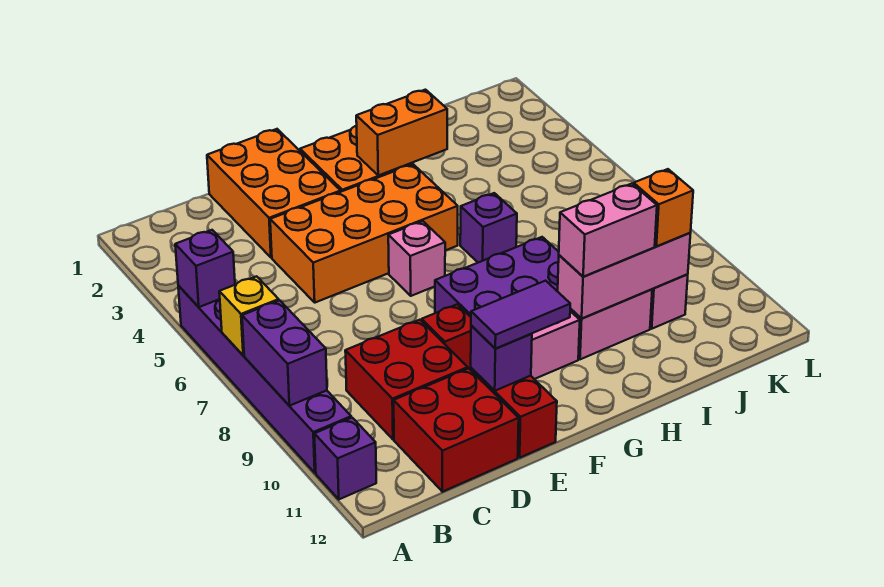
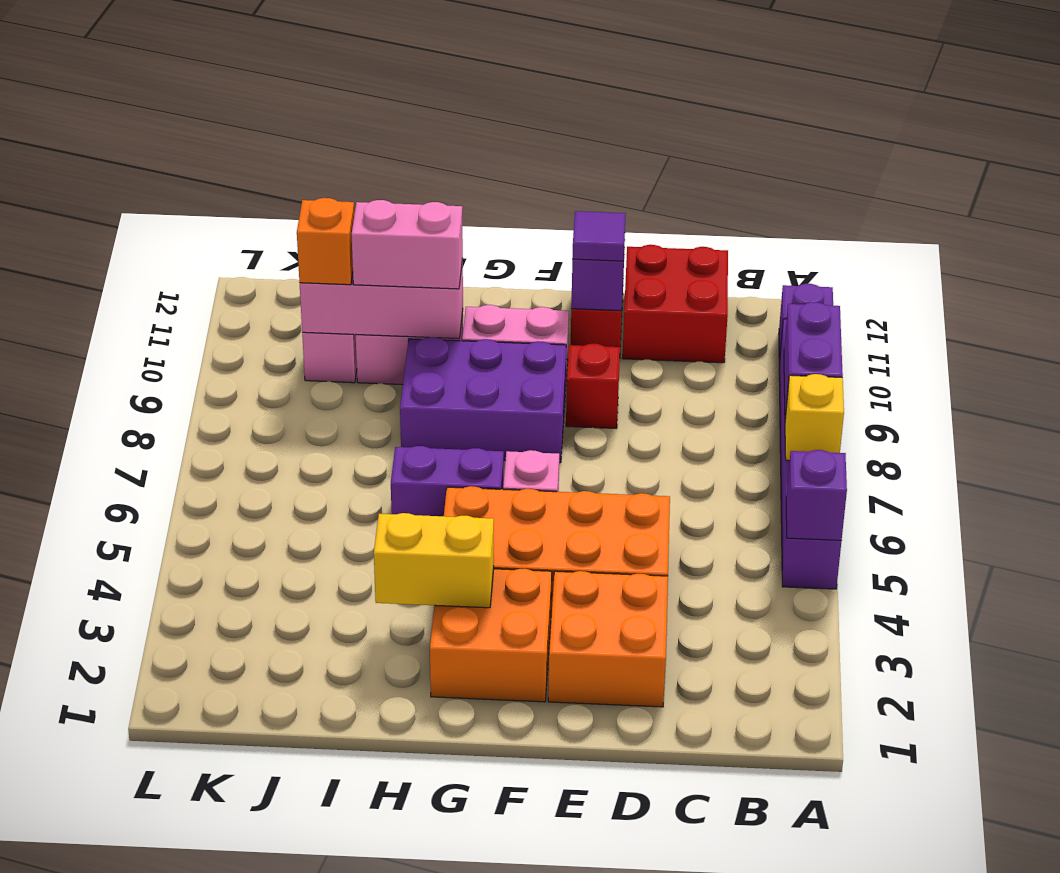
red 2x2 brick [345,320,468,439] -> none
orange 2x3 brick [207,129,341,258] -> orange 2x2 brick [548,571,668,707]
purple 1x2 tile [471,281,570,349] -> purple 1x1 tile [572,211,626,261]
orange 1x2 brick [356,90,447,175] -> yellow 1x2 brick [374,513,494,608]
purple 1x1 brick [460,193,517,263] -> purple 1x2 brick [391,446,504,516]

